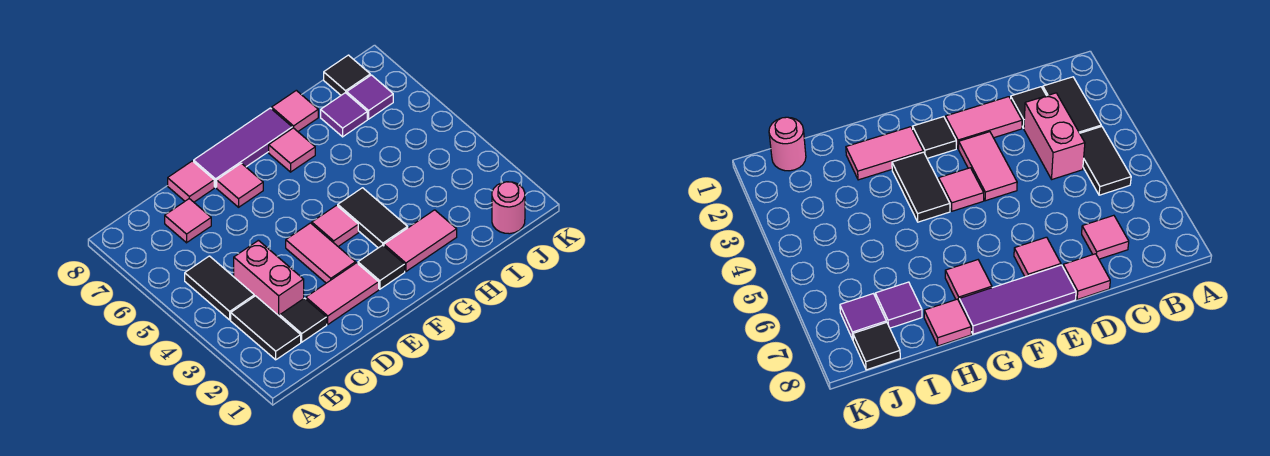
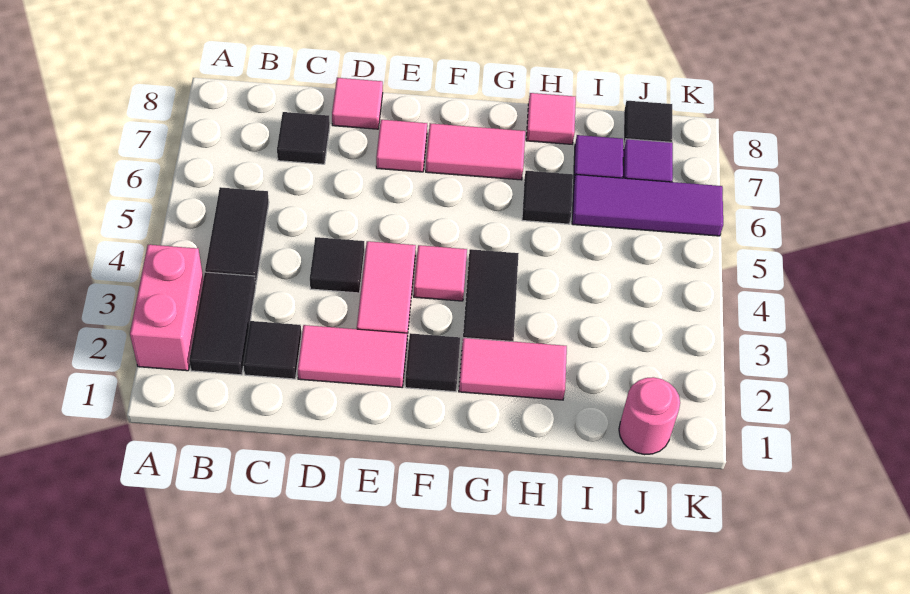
pink 1x2 brick [234,240,304,316] -> pink 1x2 brick moved to [130,245,203,371]
pink 1x1 tile [165,199,211,243] -> black 1x1 tile [277,112,330,164]
none -> black 1x1 tile [310,237,364,293]
purple 1x3 tile [194,108,292,187] -> purple 1x3 tile moved to [572,174,723,236]
pink 1x1 tile [269,128,315,172] -> pink 1x2 tile [426,123,525,180]
none -> black 1x1 tile [522,171,573,224]

